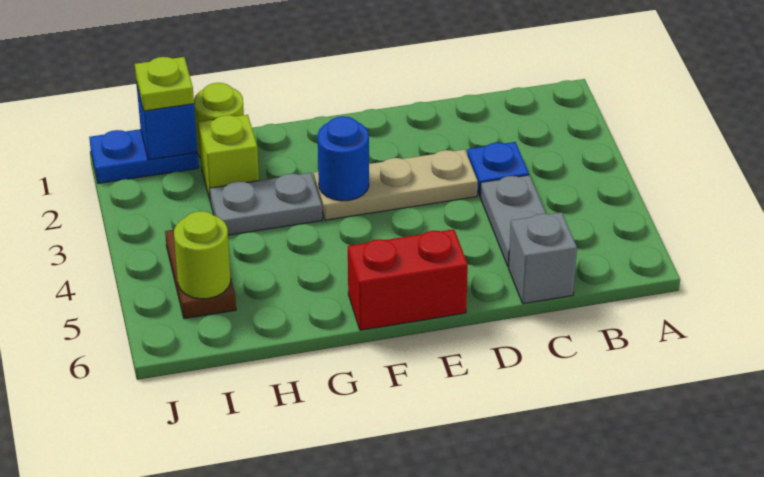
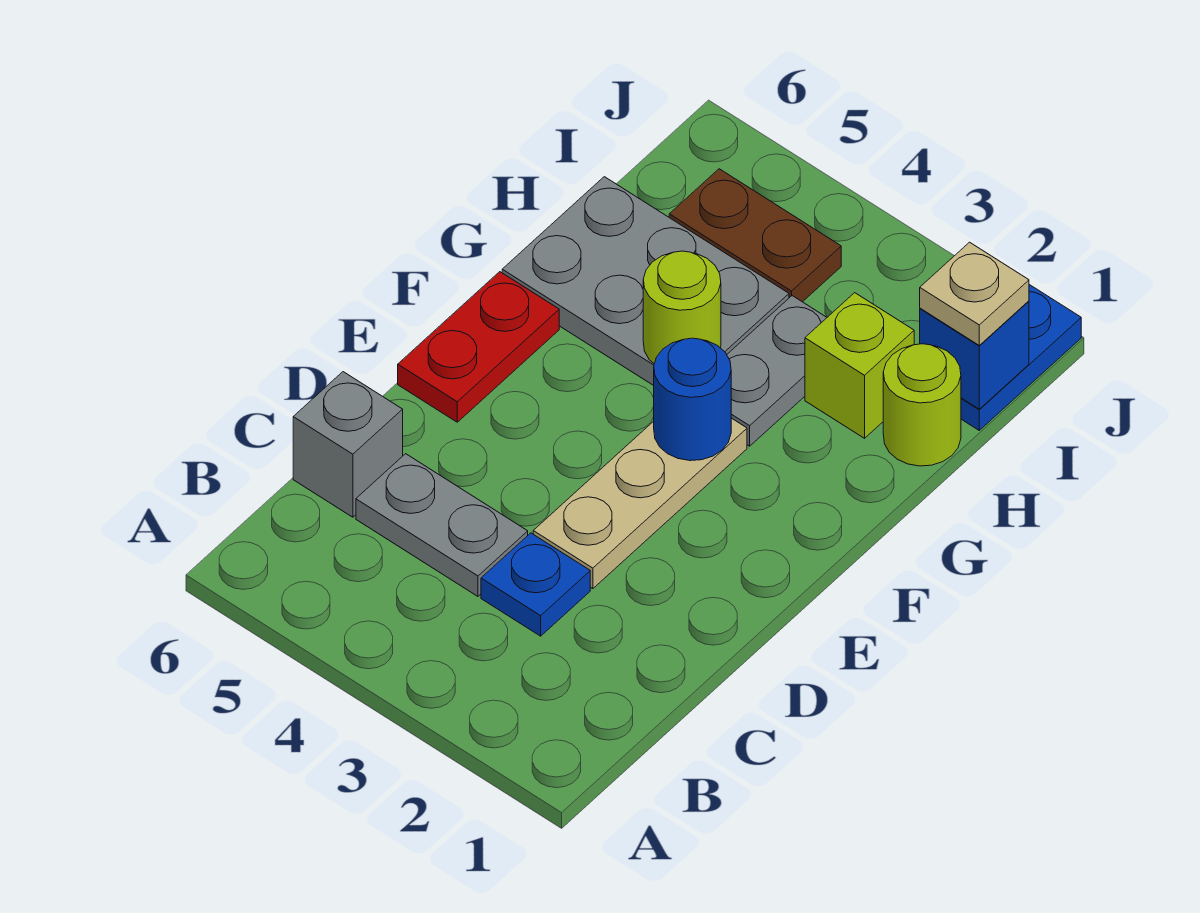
red 1x2 brick [348,229,468,330] -> red 1x2 plate [398,272,559,422]
none -> grey 2x3 plate [502,177,789,386]
lime 1x1 plate [135,57,194,111] -> tan 1x1 plate [920,242,1029,345]
lime 1x1 round brick [174,211,231,299] -> lime 1x1 round brick moved to [643,251,721,364]

